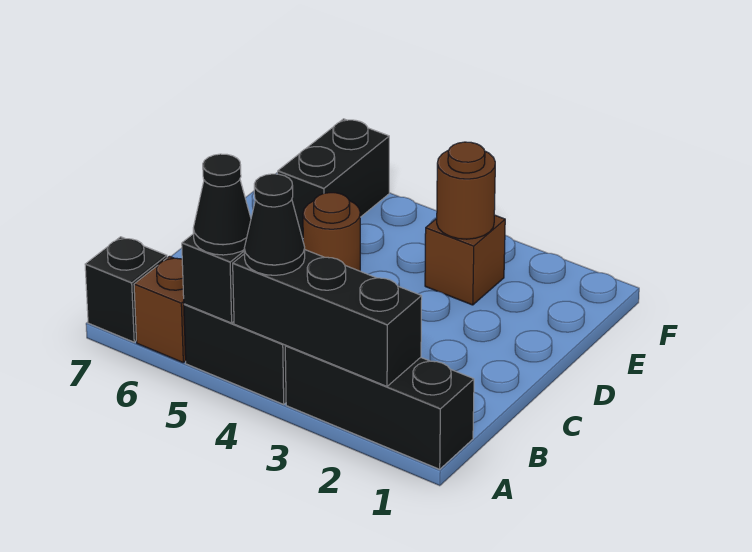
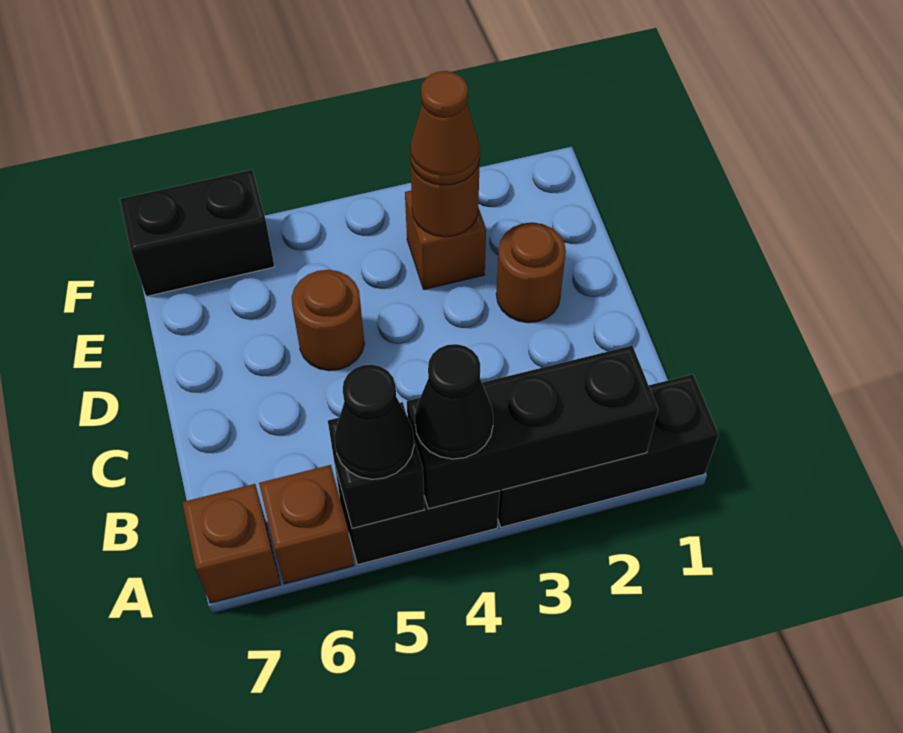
black 1x1 brick [85,237,167,342] -> brown 1x1 brick [182,484,280,603]
none -> brown 1x1 round brick [496,223,566,323]
none -> brown 1x1 cone [410,71,480,185]
black 1x2 brick [278,119,389,238] -> black 1x2 brick turned to [120,170,275,297]

